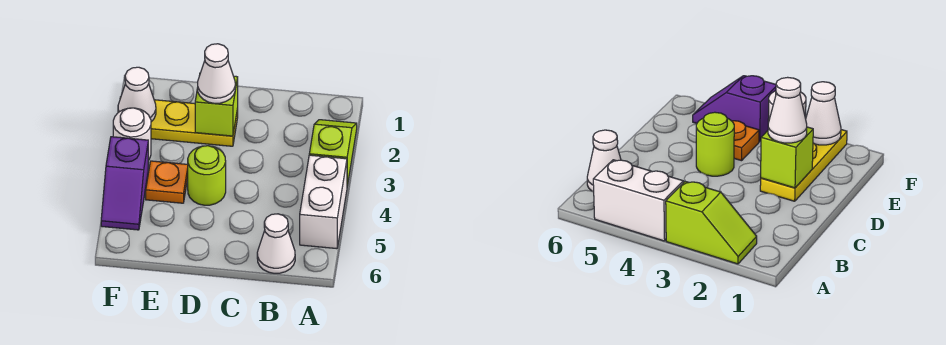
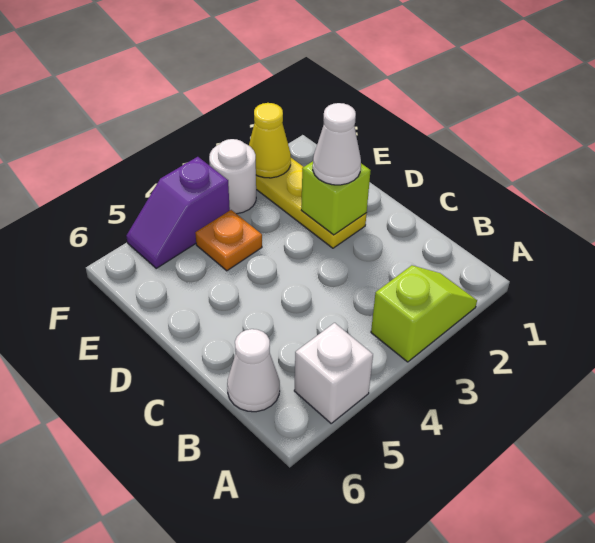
white 1x2 brick [300,155,347,249] -> white 1x1 brick [294,323,373,423]
lime 1x1 round brick [188,146,226,205] -> none
white 1x1 cone [118,67,156,122] -> yellow 1x1 cone [249,103,291,178]

